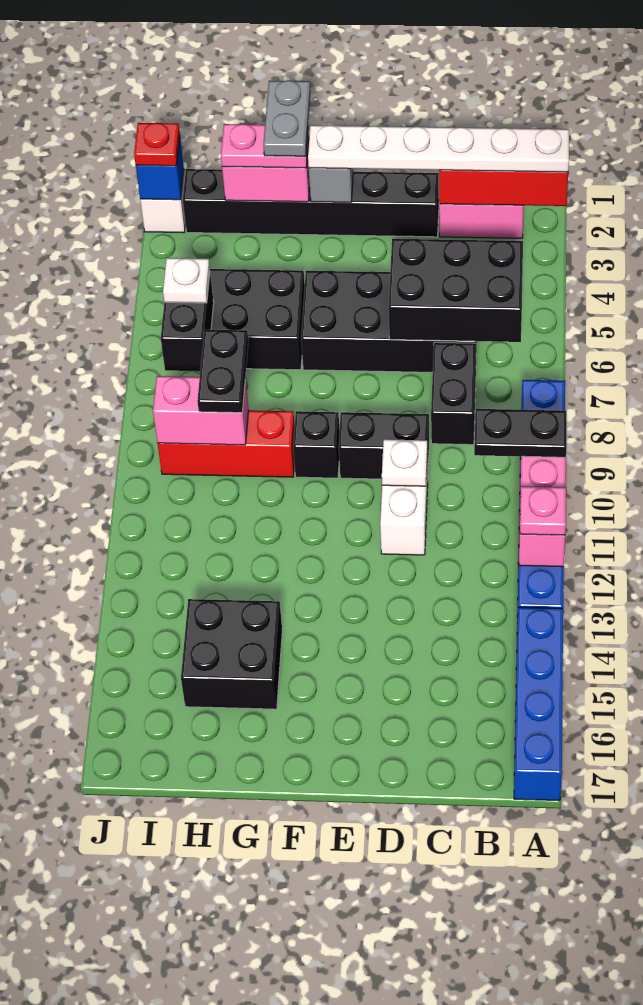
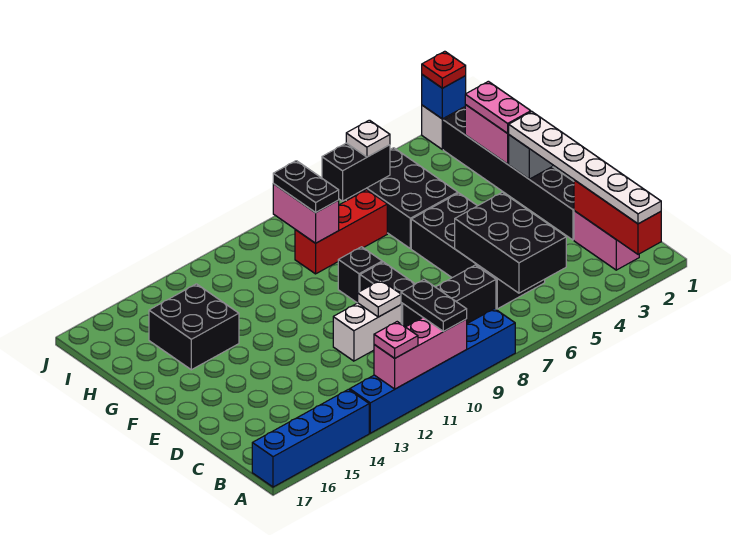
grey 1x2 plate [263,80,311,156] -> none
red 1x3 brick [158,410,295,477] -> red 1x3 brick turned to [295,190,387,274]
black 1x2 plate [197,330,248,413] -> black 1x2 plate turned to [273,161,339,213]

